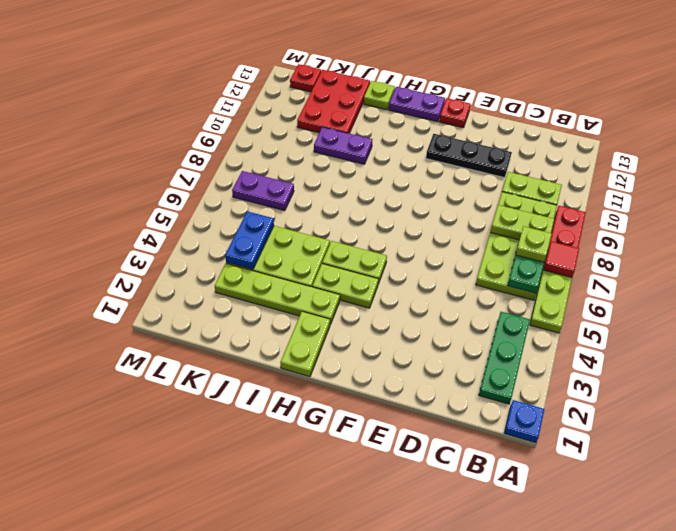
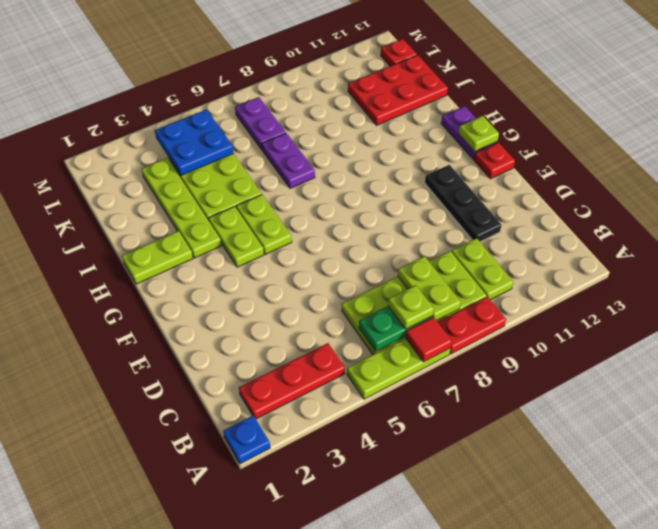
green 1x3 plate [479,312,530,404] -> red 1x3 plate [239,343,345,419]
purple 1x2 plate [314,127,373,164] -> purple 1x2 plate moved to [262,133,315,188]
lime 1x1 plate [364,81,395,110] -> lime 1x1 plate moved to [459,116,499,152]
blue 1x2 plate [225,211,274,269] -> blue 2x2 plate [155,110,233,175]

